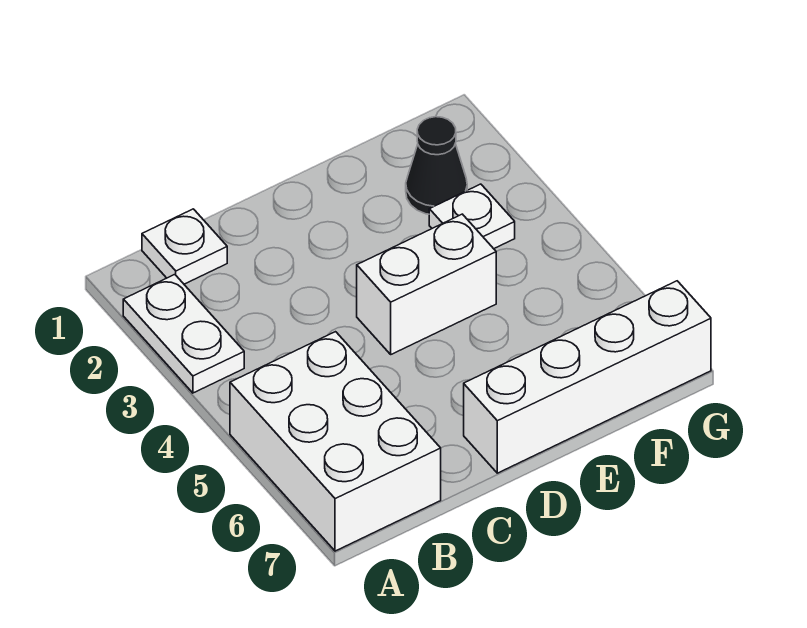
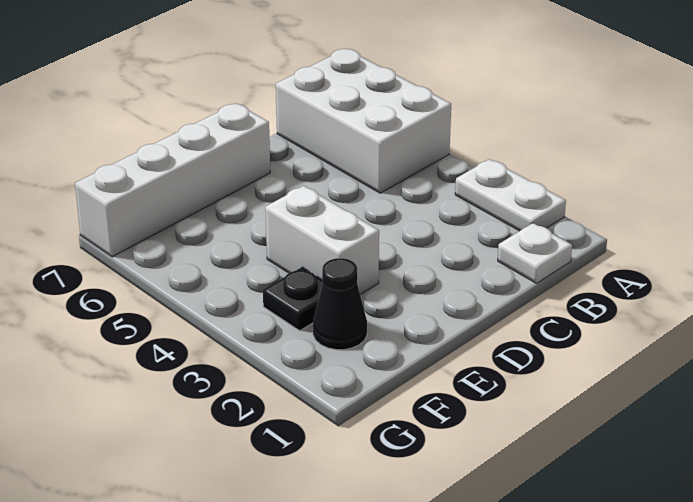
white 1x2 brick [357,214,496,354] -> white 1x2 brick turned to [265,186,379,294]
white 1x1 plate [429,184,515,249] -> black 1x1 plate [263,267,323,331]

